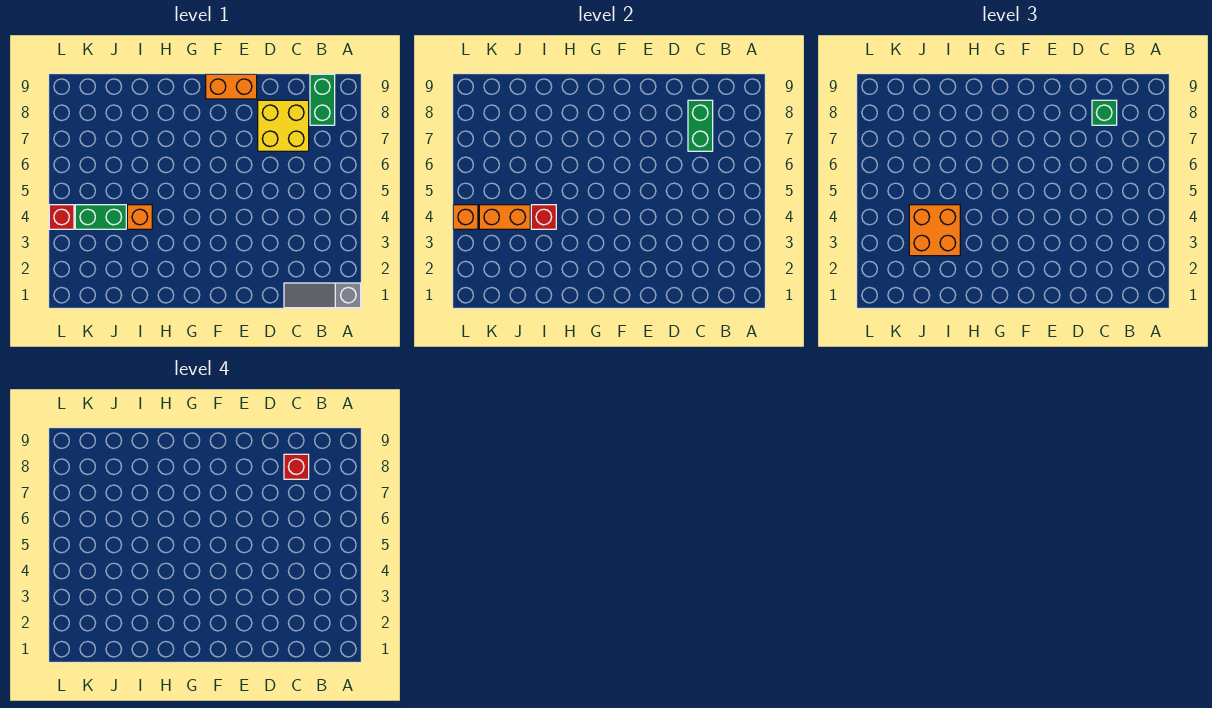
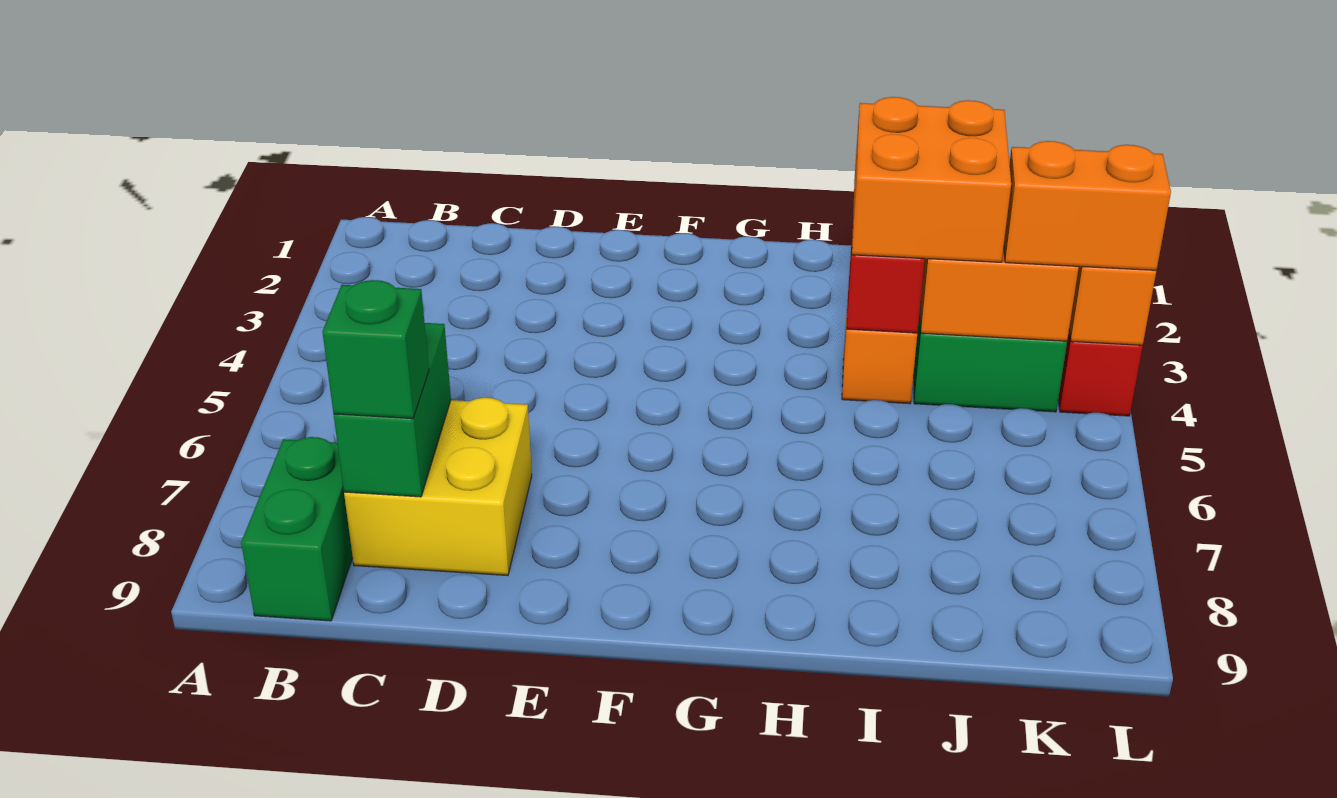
grey 1x3 slope [284,283,361,308] -> none
red 1x1 brick [284,454,309,479] -> none
orange 1x2 brick [206,74,257,99] -> orange 1x2 brick moved to [1004,141,1171,270]

